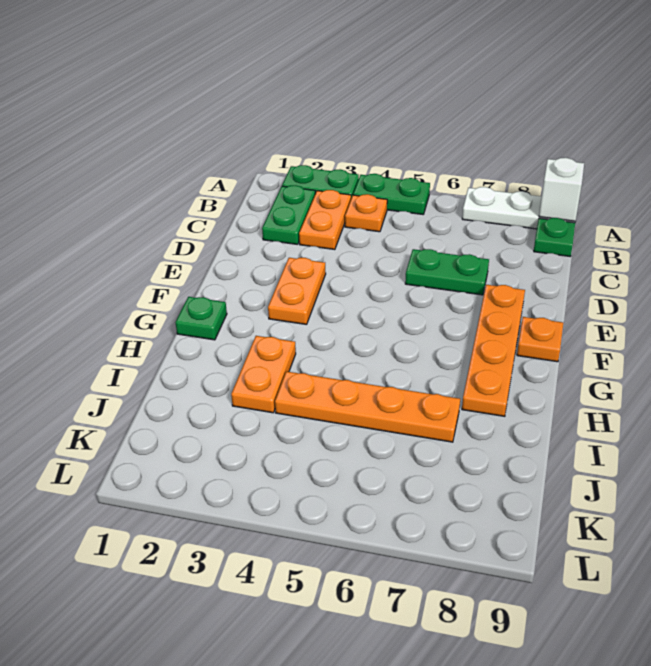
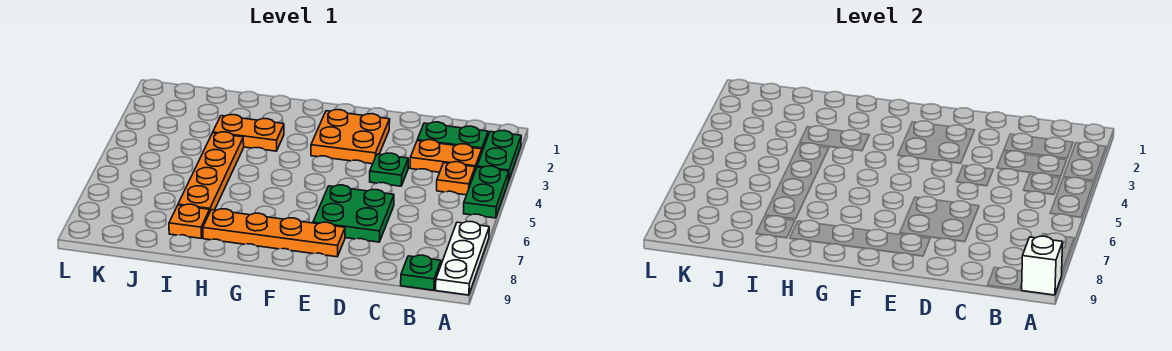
green 1x2 plate [405,249,489,295] -> green 2x2 plate [313,185,394,242]
orange 1x2 plate [268,258,326,325] -> orange 2x2 plate [311,110,390,164]
orange 1x1 plate [517,317,563,362] -> orange 1x1 plate moved to [169,204,210,238]
green 1x1 plate [175,297,227,340] -> green 1x1 plate moved to [370,153,408,186]

